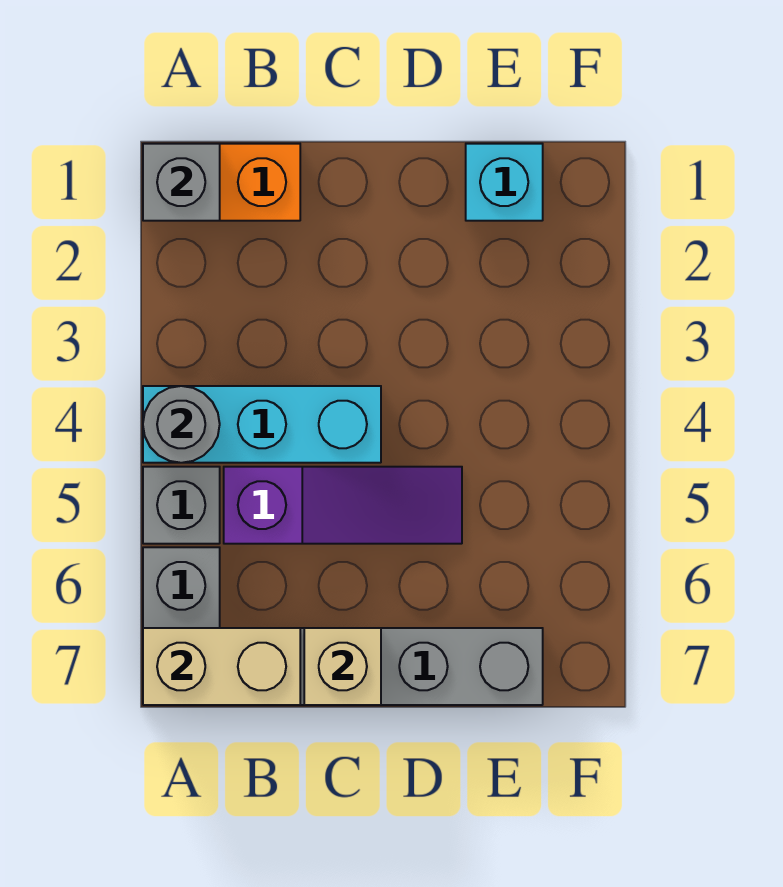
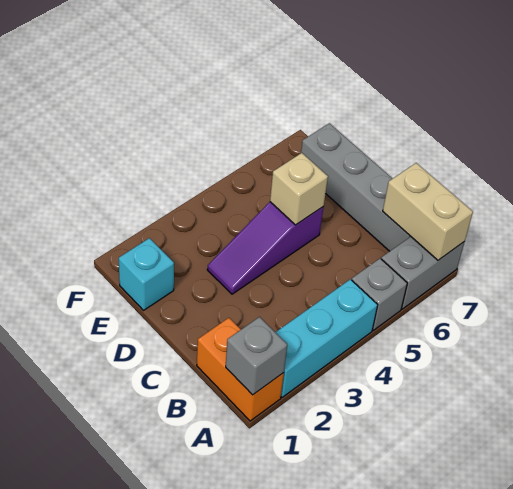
cyan 1x3 brick [143,386,381,463] -> cyan 1x3 brick turned to [275,279,378,397]
grey 1x1 round brick [143,386,220,463] -> none
purple 1x3 slope [224,467,462,544] -> purple 1x3 slope turned to [207,202,323,294]
tan 1x1 brick [304,628,381,705] -> tan 1x1 brick moved to [270,153,328,225]

